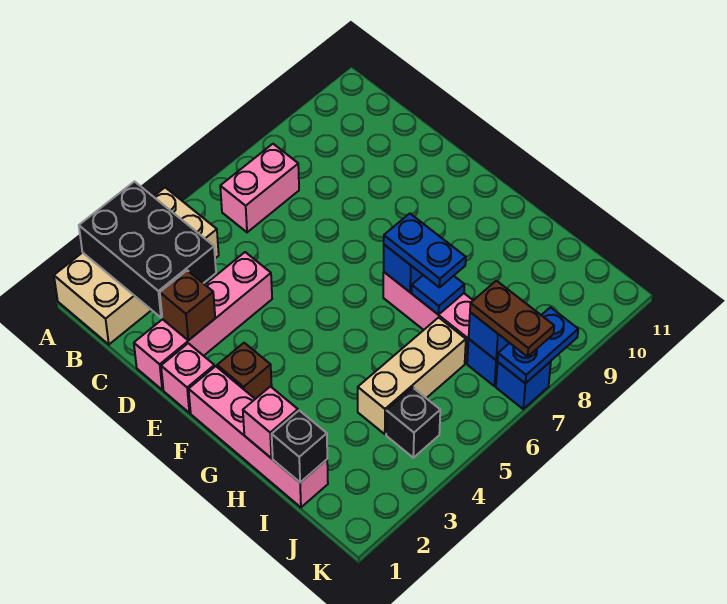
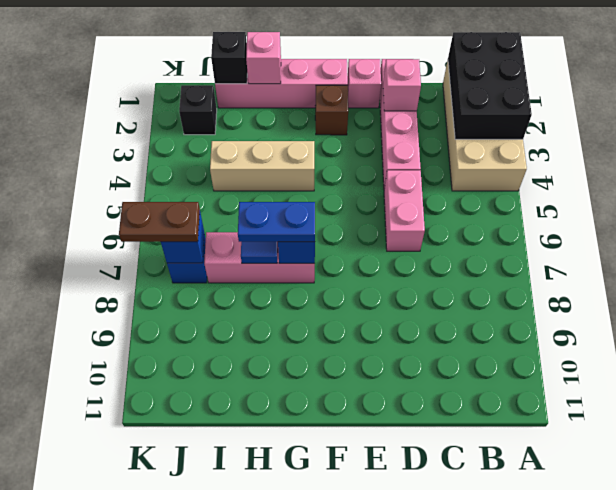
black 2x3 brick [79,182,216,318] -> black 2x3 brick turned to [448,32,532,139]
pink 1x2 brick [220,144,299,232] -> pink 1x2 brick moved to [384,170,425,251]
brown 1x1 brick [160,270,215,340] -> pink 1x1 brick [383,59,421,111]
tan 1x3 brick [358,317,466,434] -> tan 1x3 brick turned to [210,141,314,191]
black 1x1 brick [386,388,440,458] -> black 1x1 brick moved to [179,85,217,135]
blue 1x1 brick [496,361,551,409] -> none
blue 1x2 plate [497,307,578,384] -> none

